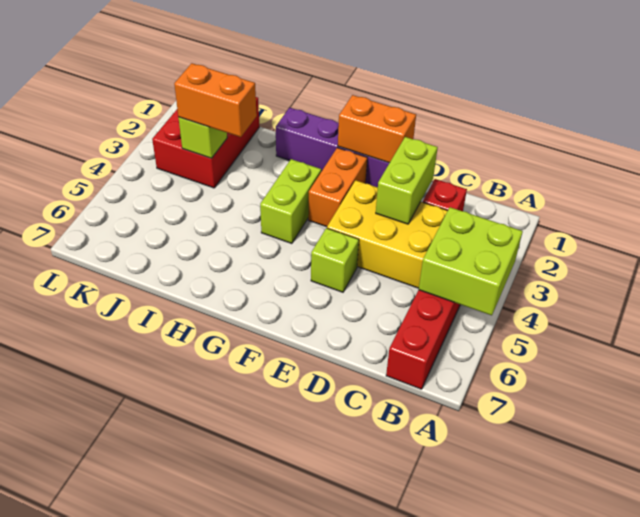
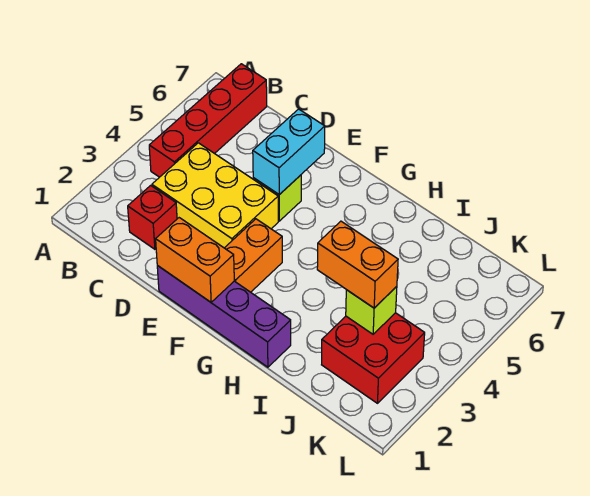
lime 2x2 brick [419,207,523,315] -> none
lime 1x2 brick [376,137,438,224] -> none
none -> cyan 1x2 brick [253,109,325,195]
lime 1x2 brick [260,159,321,244] -> none
red 2x3 brick [152,97,259,188] -> red 2x2 brick [322,313,425,403]

